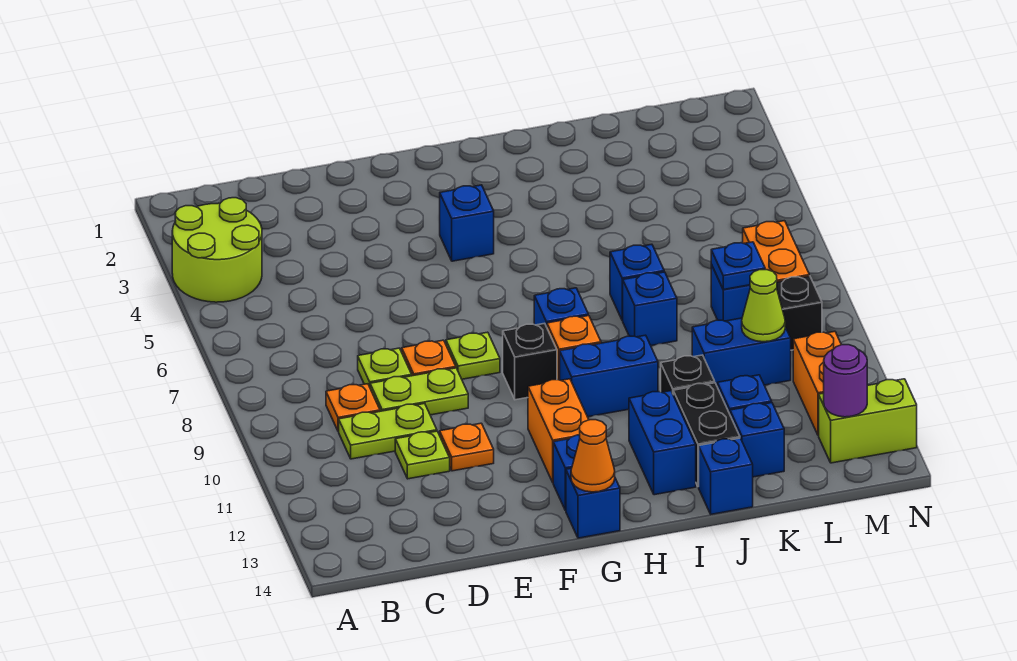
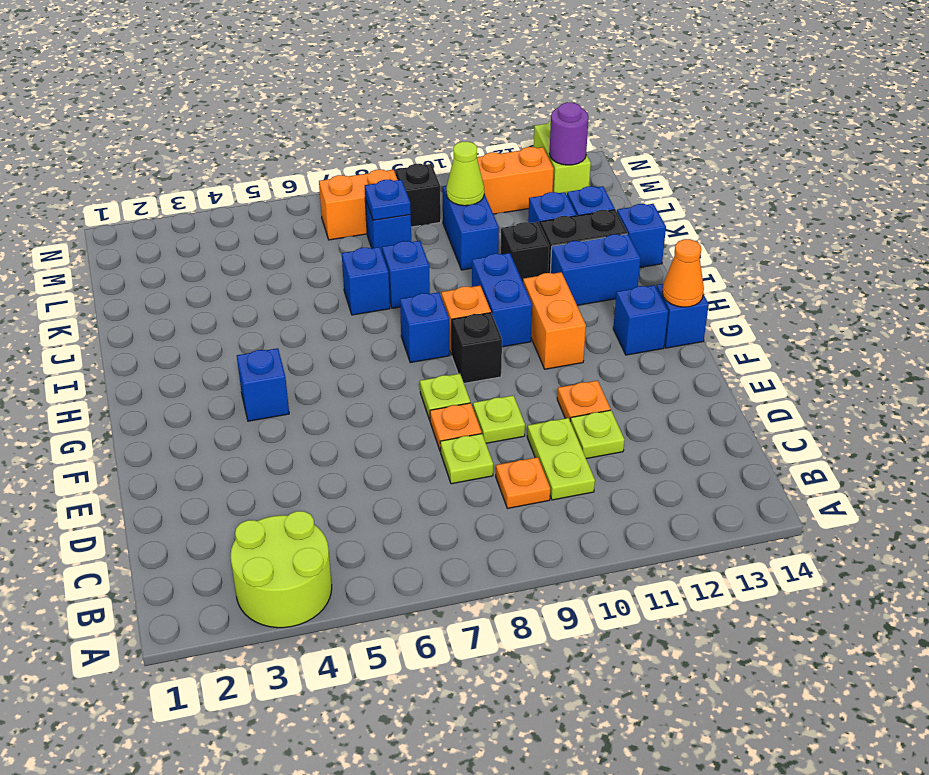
lime 1x2 plate [370,368,468,415] -> lime 1x1 plate [473,395,525,443]
orange 1x2 brick [528,379,589,482] -> orange 1x2 brick turned to [523,272,586,369]

